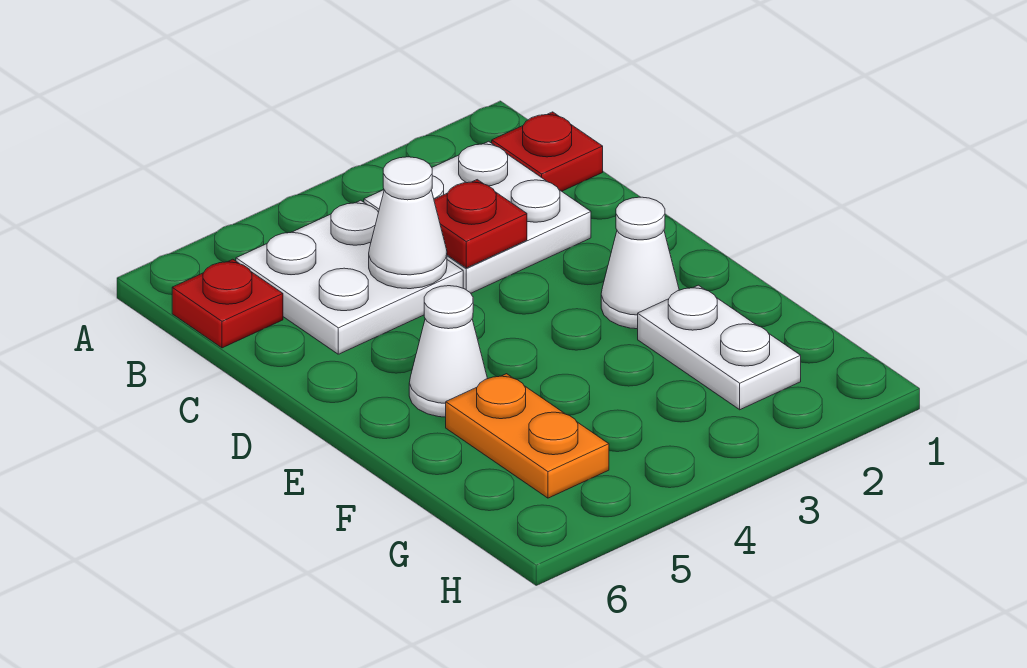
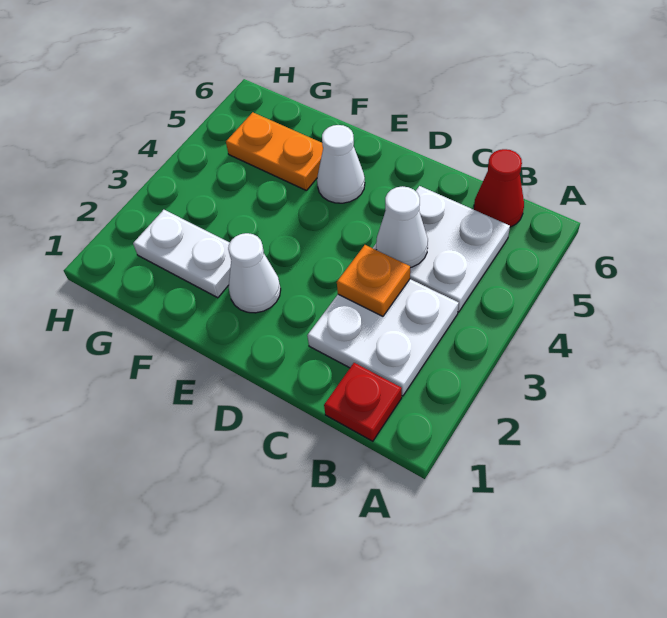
red 1x1 plate [172,259,283,348] -> red 1x1 cone [474,149,524,227]
red 1x1 plate [434,180,527,268] -> orange 1x1 plate [337,245,410,316]

